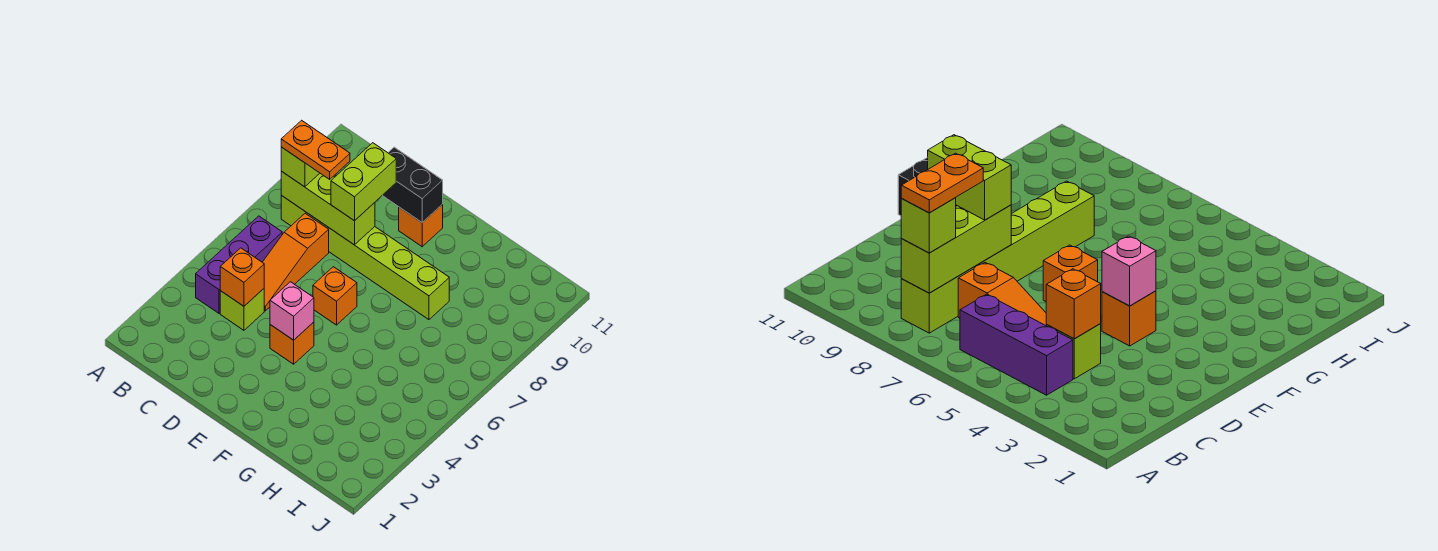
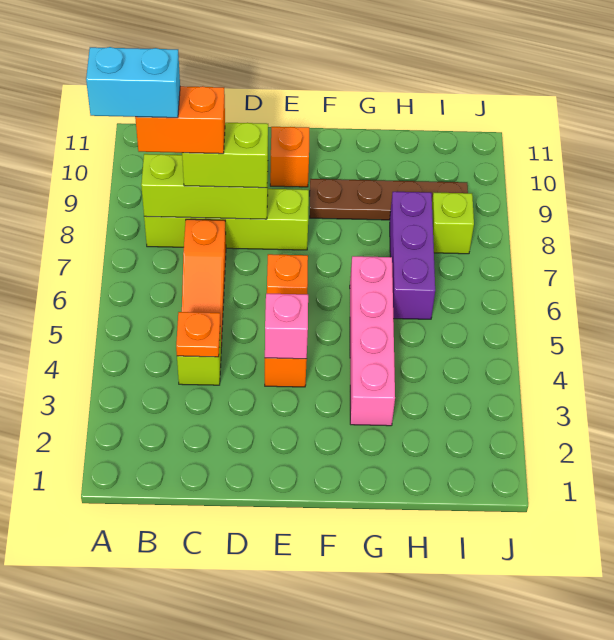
none -> cyan 1x2 brick [86,47,180,118]
purple 1x3 brick [196,216,282,313] -> purple 1x3 brick moved to [390,192,435,319]
lime 1x6 brick [281,196,449,320] -> lime 1x4 brick [144,189,309,250]
lime 1x1 brick [281,147,320,187] -> lime 1x1 brick moved to [432,193,474,254]
orange 1x2 plate [281,120,350,179] -> orange 1x2 brick [135,86,225,154]
orange 1x1 brick [220,248,264,306] -> orange 1x1 plate [176,312,220,357]
lime 1x2 brick [331,143,396,221] -> lime 1x2 brick turned to [182,123,268,188]
black 1x2 brick [382,147,443,222] -> none
none -> brown 1x4 plate [310,179,468,220]
none -> pink 1x4 brick [350,256,395,426]

